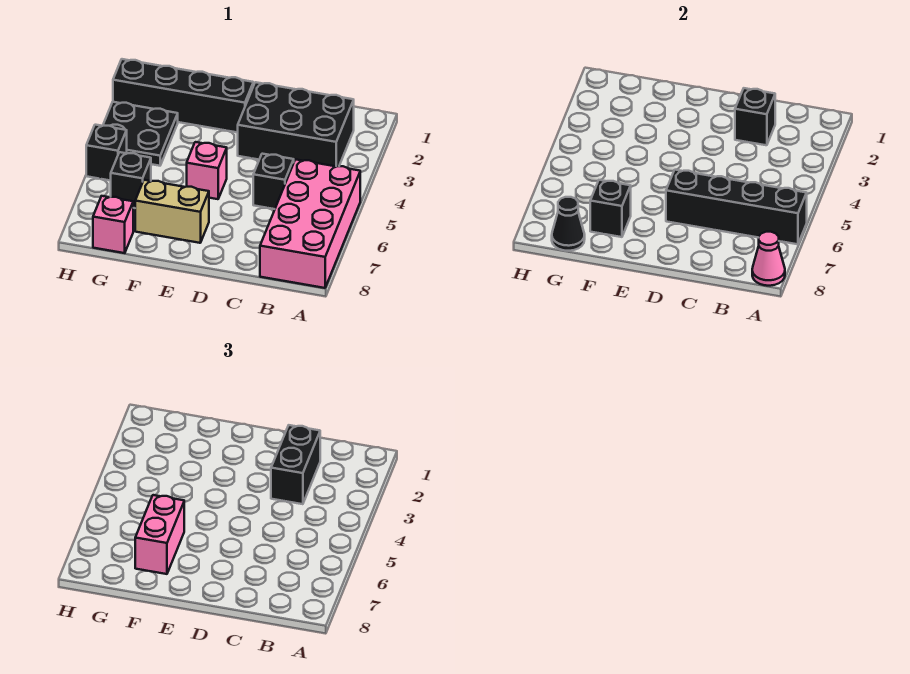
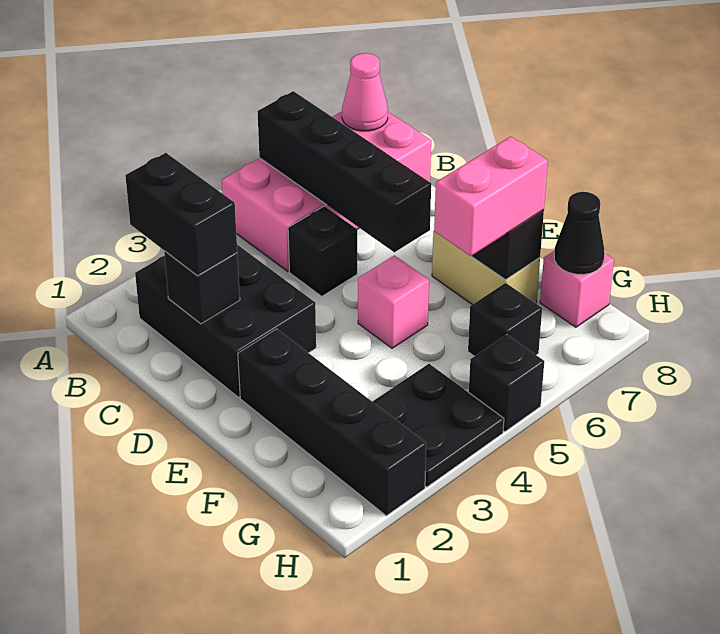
black 1x2 brick [271,425,320,504] -> black 1x2 brick turned to [125,153,237,276]

